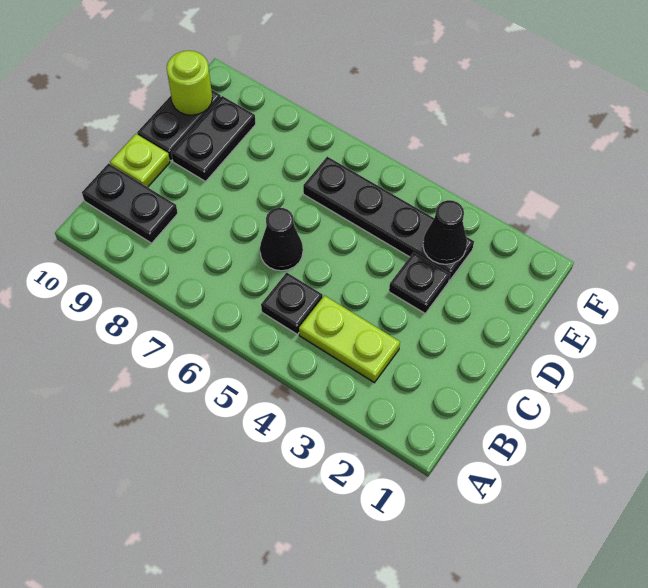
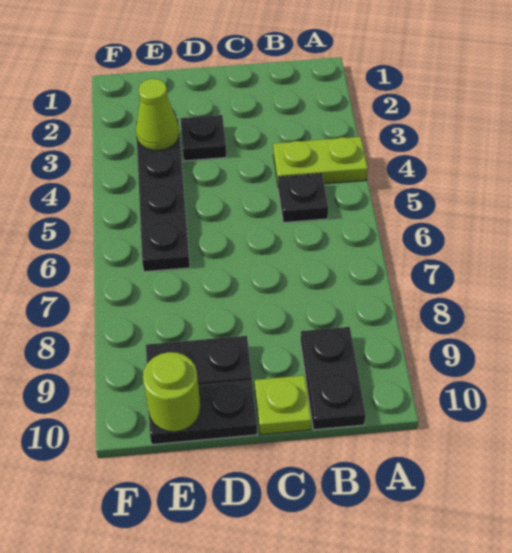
lime 1x2 plate [299,296,400,383] -> lime 1x2 plate turned to [273,137,368,184]
black 1x1 cone [260,208,303,271] -> none
black 1x1 cone [423,200,467,264] -> lime 1x1 cone [136,79,179,150]

